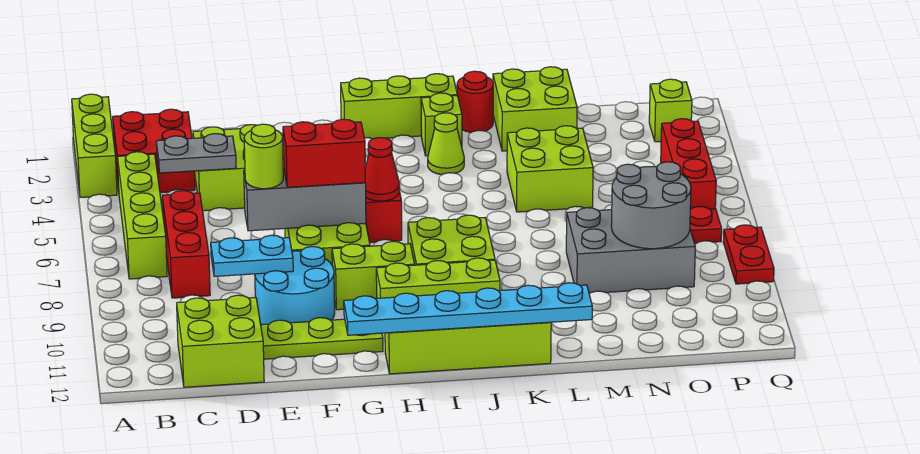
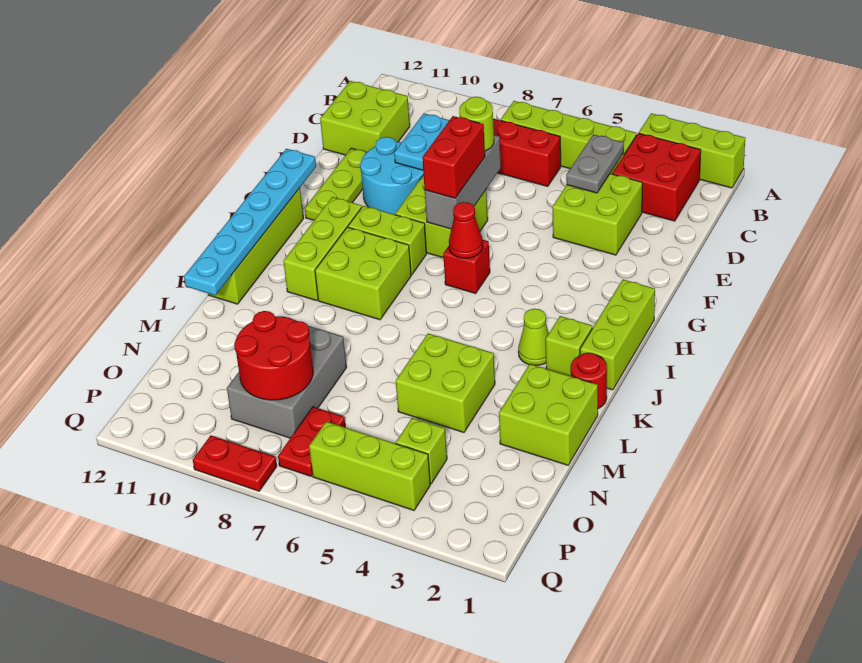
lime 1x2 brick [332,241,415,310] -> lime 1x2 brick turned to [348,206,427,275]
grey 2x2 round brick [611,162,691,249] -> red 2x2 round brick [234,311,313,400]
lime 1x1 brick [649,79,692,142] -> lime 1x1 brick moved to [396,418,447,484]
red 1x3 brick [661,119,716,209] -> lime 1x3 brick [309,421,430,510]

